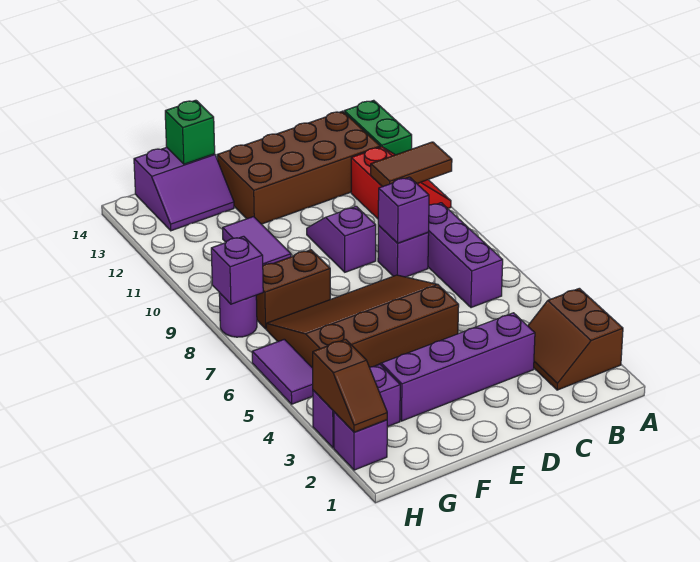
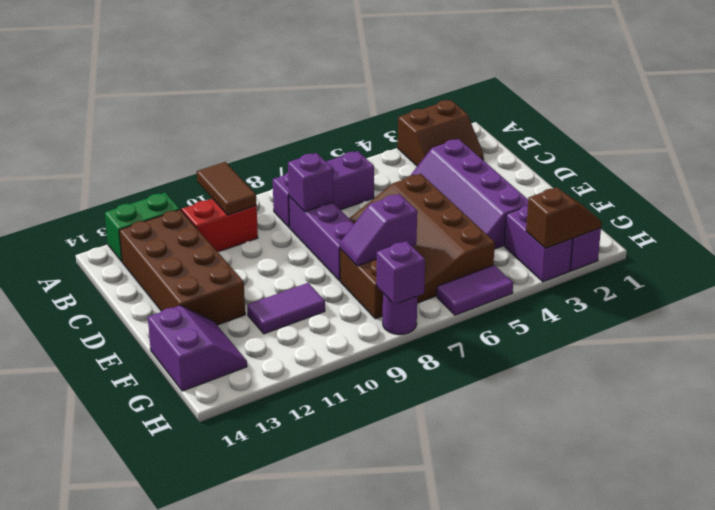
purple 1x1 brick [378,226,429,277] -> purple 1x3 brick [289,196,354,281]
purple 1x2 slope [307,206,376,272] -> purple 1x2 slope moved to [340,194,417,266]
green 1x1 brick [165,100,215,164] -> none

